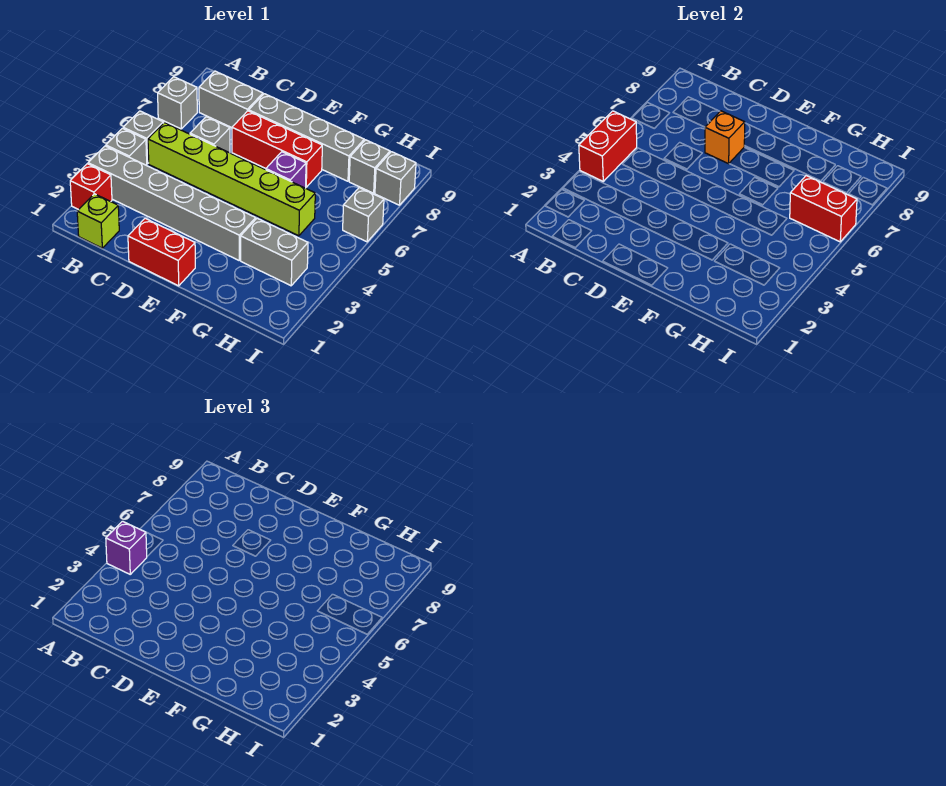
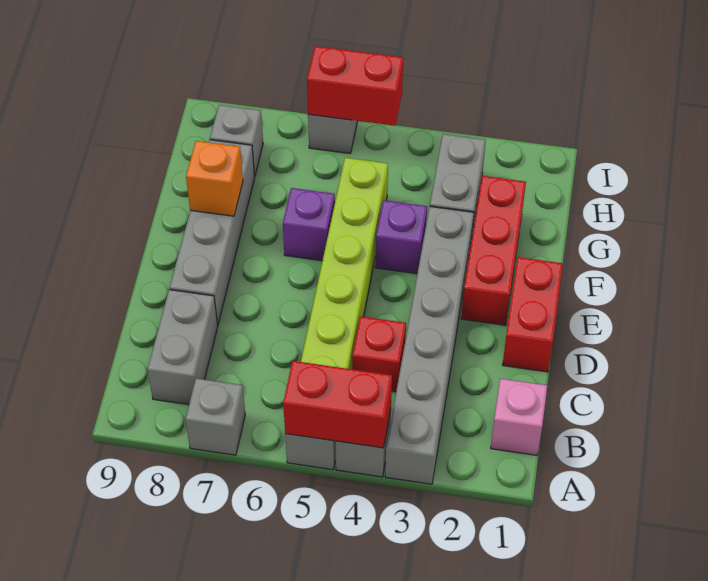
red 1x1 brick [70,164,112,210] -> red 1x1 brick moved to [352,316,406,392]
purple 1x1 brick [106,521,147,574] -> purple 1x1 brick moved to [376,200,427,274]
lime 1x1 brick [77,194,119,248] -> pink 1x1 brick [491,379,547,455]
grey 1x1 brick [190,117,230,153] -> none
red 1x3 brick [232,111,322,187] -> red 1x3 brick moved to [461,176,526,325]
orange 1x1 brick [705,111,745,164] -> orange 1x1 brick moved to [186,141,243,216]
red 1x2 brick [790,176,857,242] -> red 1x2 brick turned to [307,46,403,126]
grey 1x1 brick [375,152,416,205] -> none

